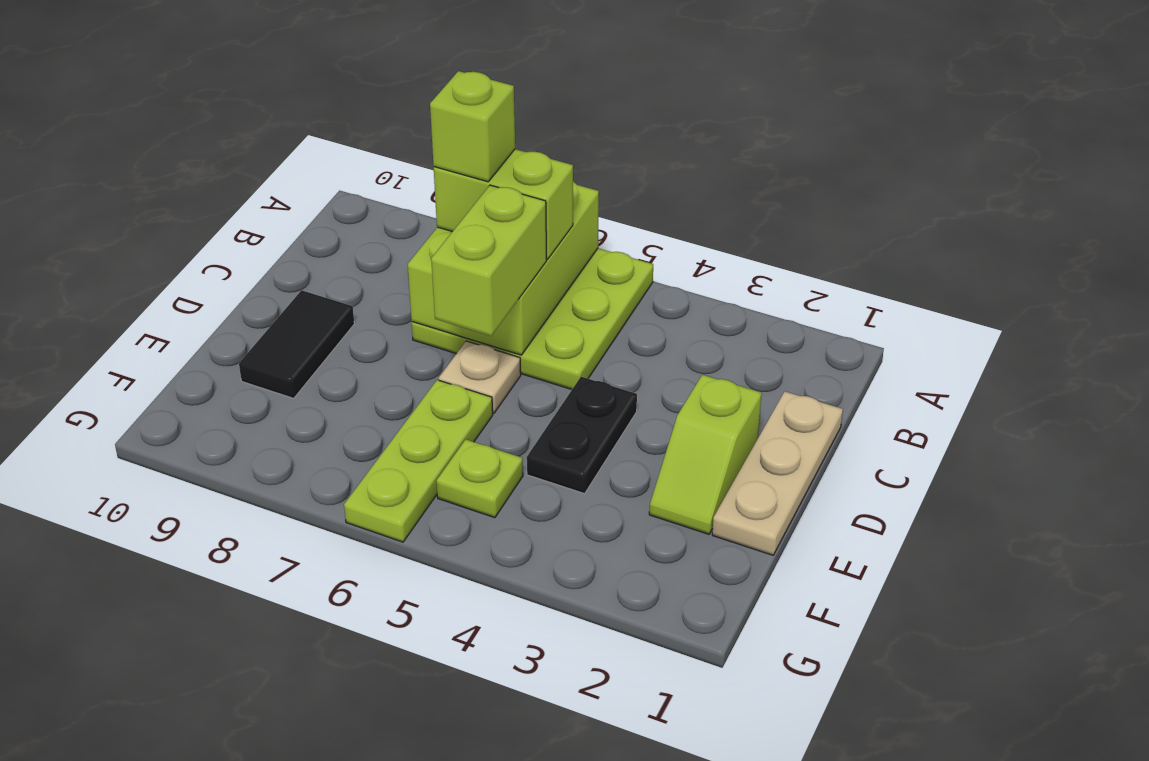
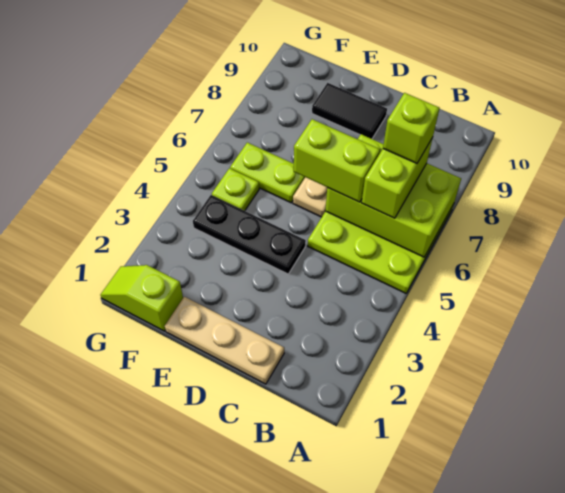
lime 1x2 slope [649,375,762,534] -> lime 1x2 slope moved to [101,265,183,331]
black 1x2 plate [527,377,637,494] -> black 1x3 plate [193,195,306,274]
lime 1x3 plate [344,380,493,542] -> lime 1x2 plate [230,143,305,203]

